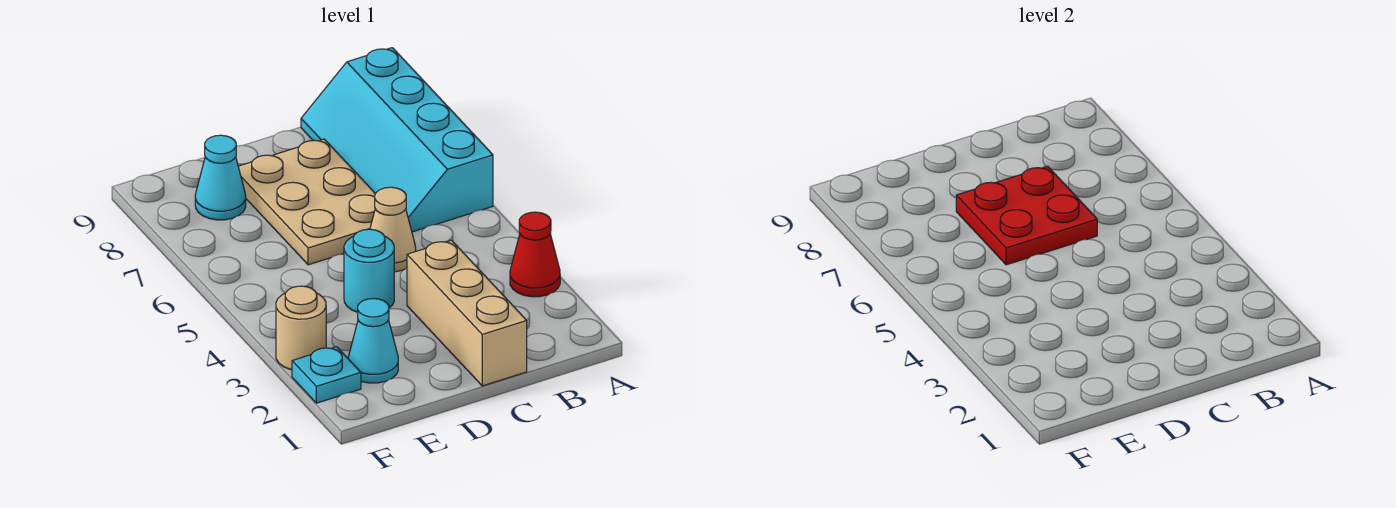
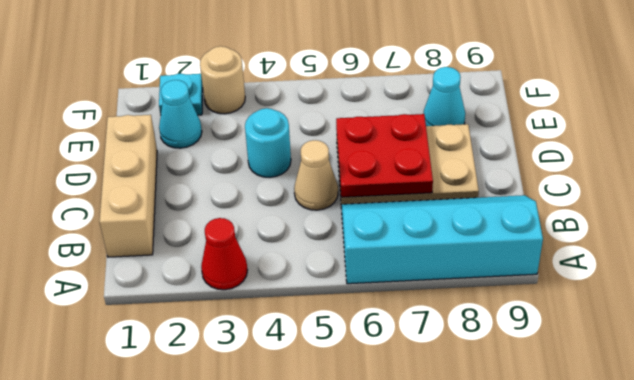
tan 1x3 brick [407,240,527,386] -> tan 1x3 brick turned to [99,115,157,257]

